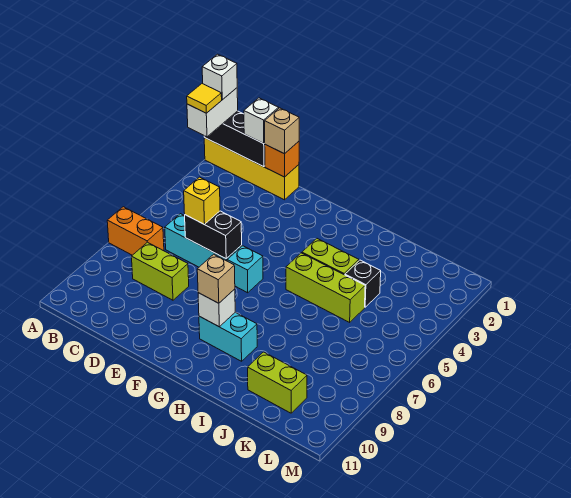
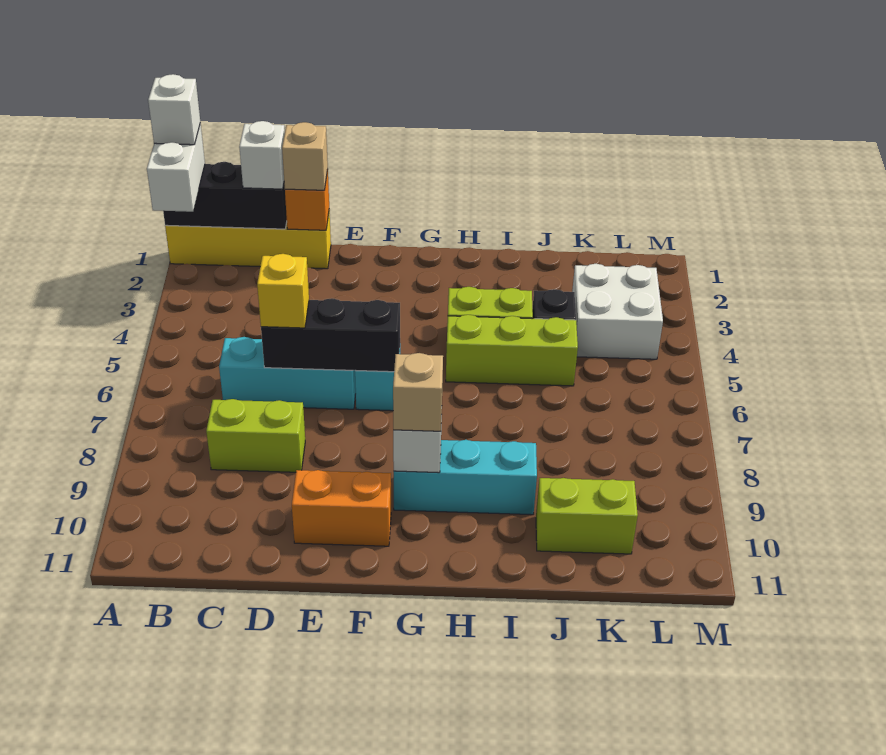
yellow 1x1 tile [187,83,222,113] -> none
orange 1x2 brick [107,207,164,255] -> orange 1x2 brick moved to [292,470,391,546]
black 1x2 brick [185,211,242,259] -> black 1x3 brick [261,298,400,372]
cyan 1x2 brick [199,312,257,361] -> cyan 1x3 brick [394,440,537,515]
none -> white 2x2 brick [572,264,663,359]

